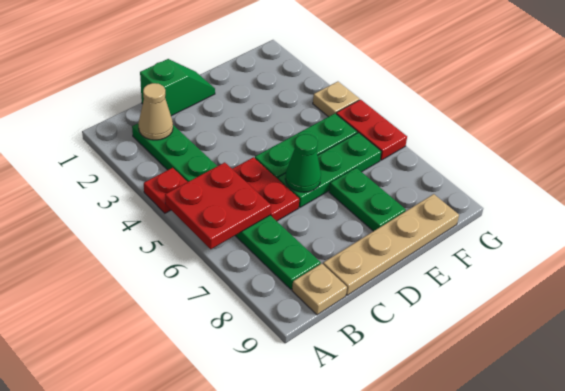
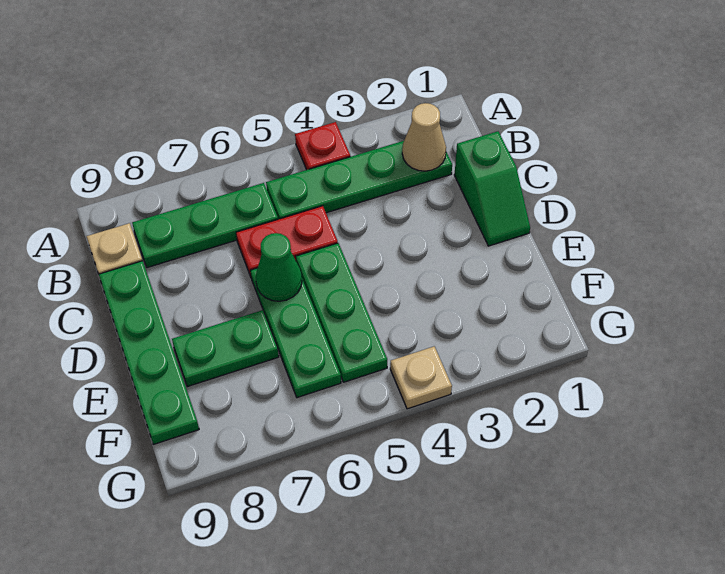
red 2x2 plate [165,162,271,249] -> none
tan 1x4 plate [323,194,459,295] -> green 1x4 plate [99,261,199,444]
red 1x2 plate [336,100,407,160] -> none

